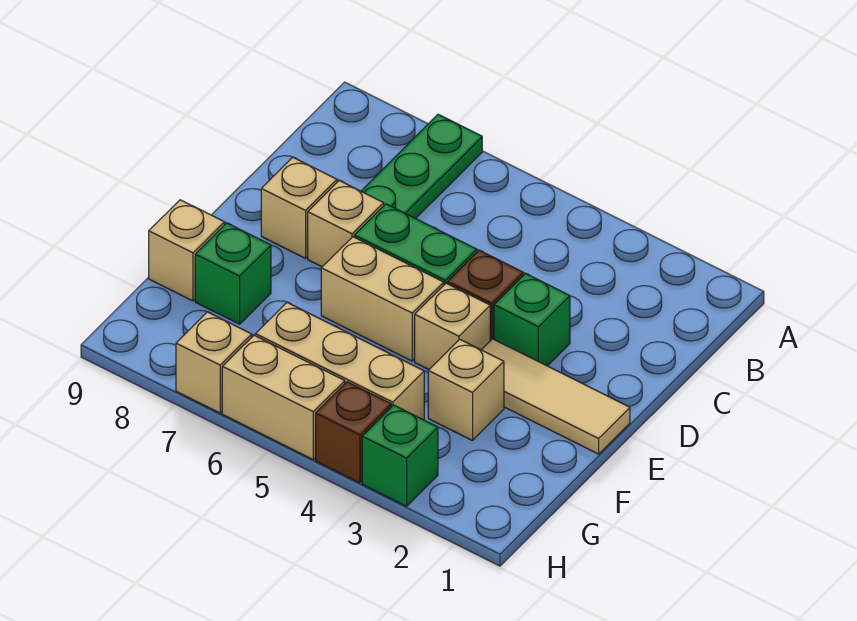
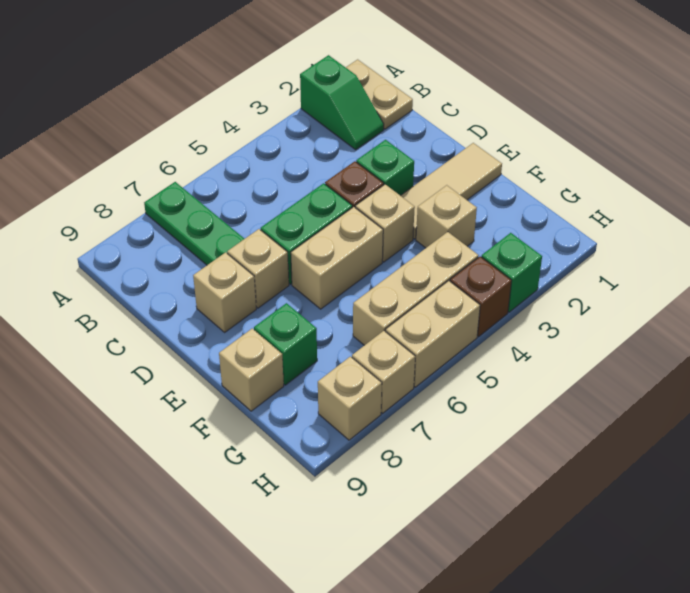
none -> tan 1x2 plate [346,59,413,129]
none -> green 1x2 slope [300,55,384,150]
none -> tan 1x1 brick [318,356,382,440]

